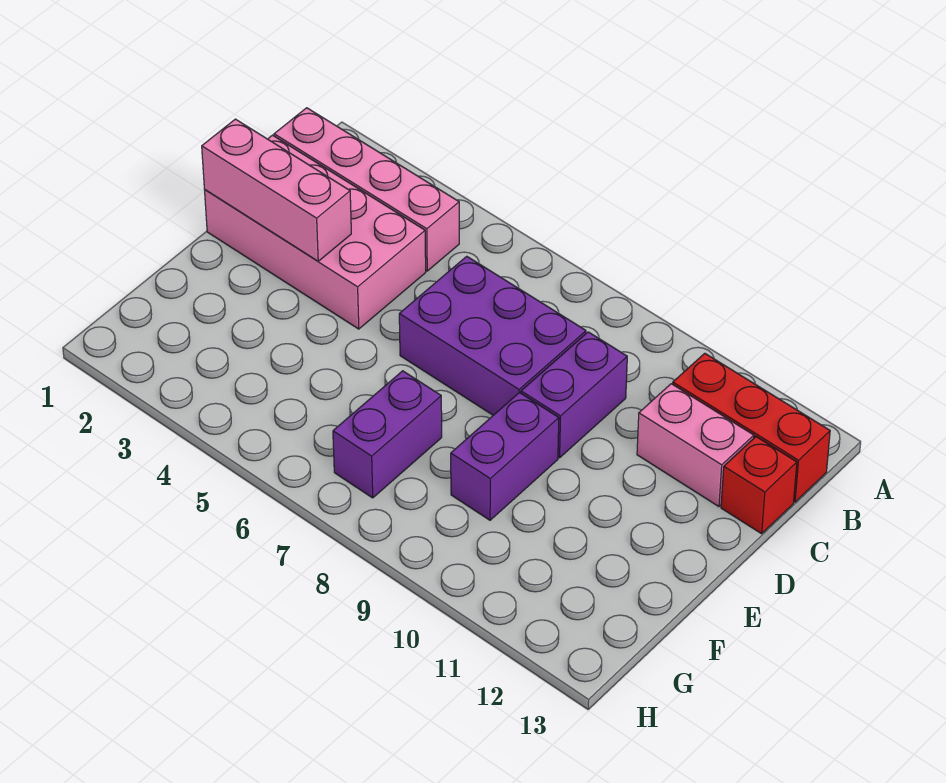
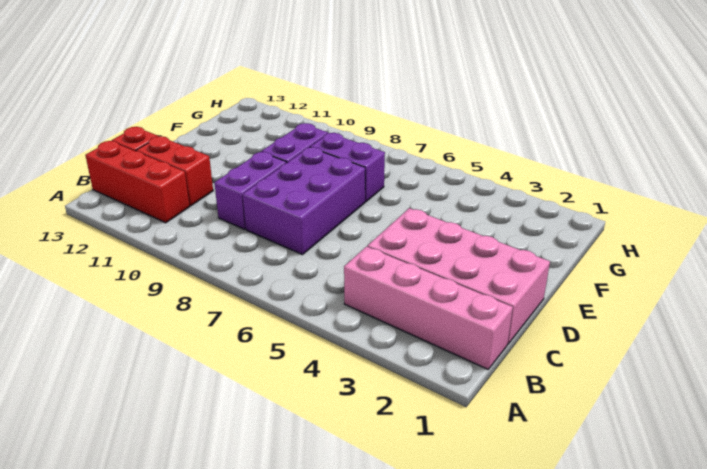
purple 2x3 brick [399,256,586,415] -> purple 2x3 brick turned to [243,147,365,255]
pink 1x2 brick [637,384,754,507] -> red 1x2 brick [136,136,213,206]
pink 1x3 brick [202,119,351,261] -> none
purple 1x2 brick [333,371,442,498] -> purple 1x2 brick turned to [311,133,385,202]

